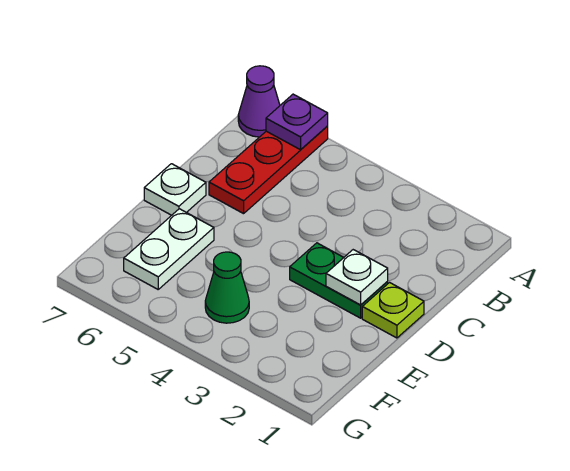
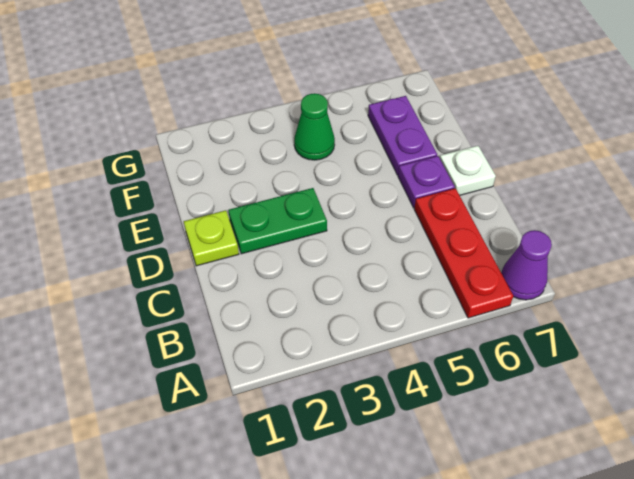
purple 1x1 plate [266,94,328,150] -> purple 1x1 plate moved to [398,156,455,208]
white 1x1 plate [326,250,388,305] -> none
white 1x2 plate [124,209,214,289] -> purple 1x2 plate [368,96,437,175]

